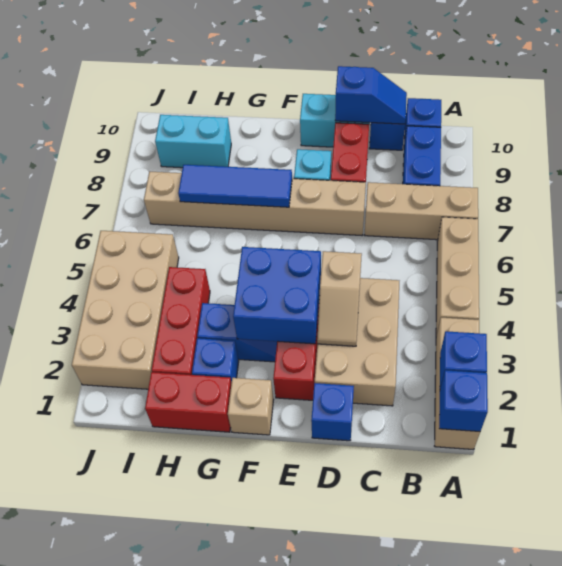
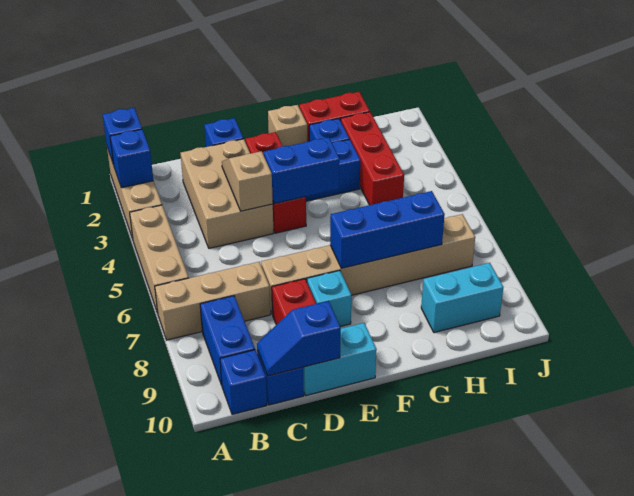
blue 2x2 brick [233,247,321,344] -> blue 1x2 brick [264,137,340,204]
blue 1x3 tile [178,165,292,207] -> blue 1x3 brick [330,191,445,268]
tan 2x4 brick [72,231,179,389] -> none

